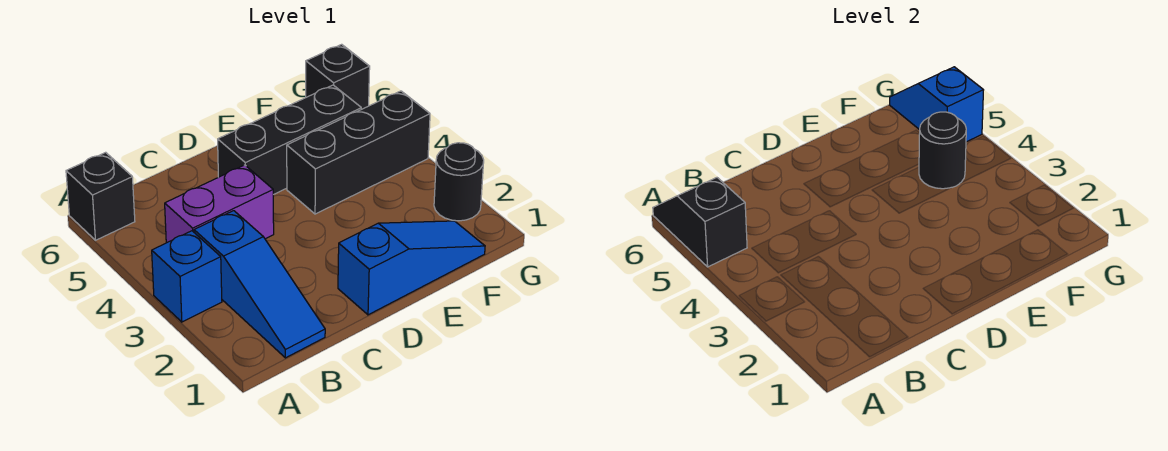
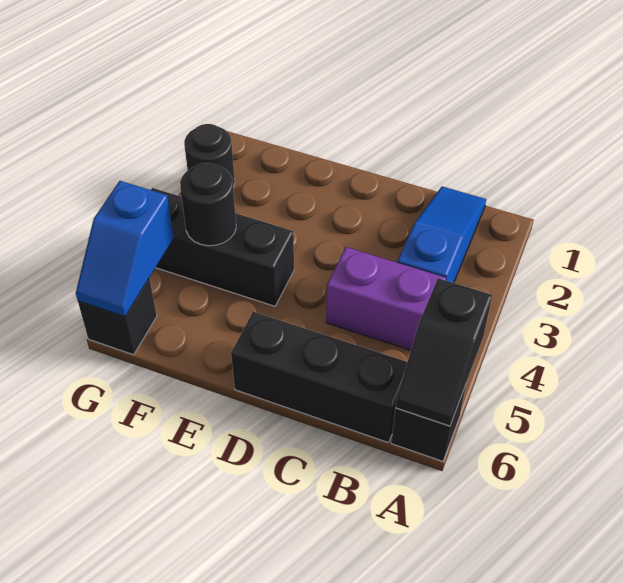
blue 1x1 brick [152,231,222,322] -> none
blue 1x3 slope [338,221,485,315] -> none
black 1x3 brick [218,85,361,195] -> black 1x3 brick moved to [231,312,407,443]

